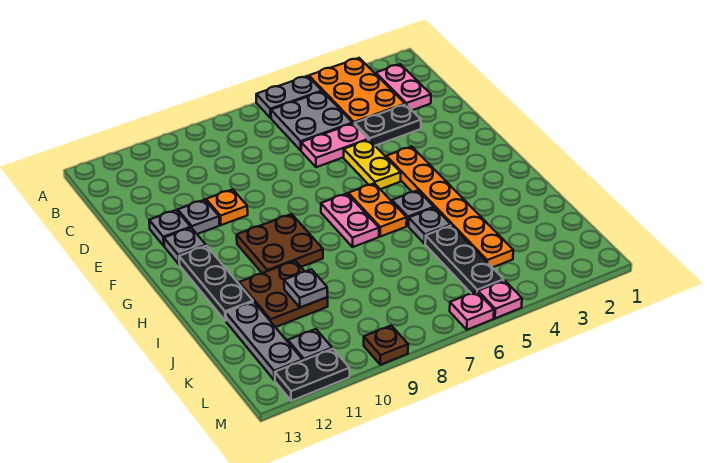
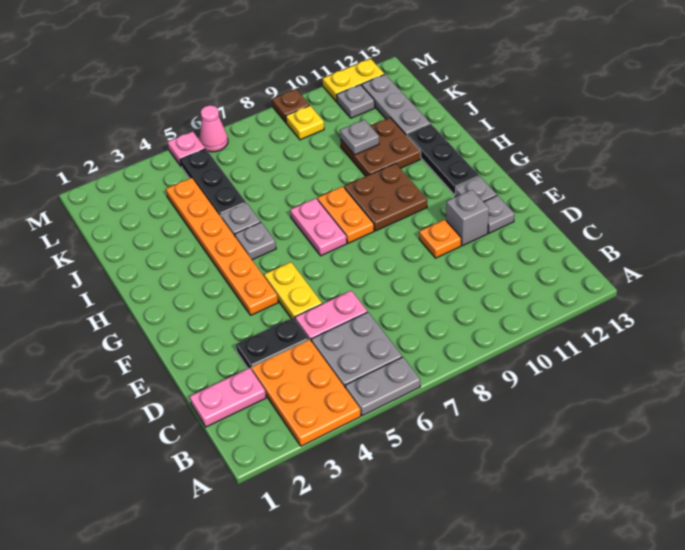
pink 1x2 plate [376,64,431,110] -> pink 1x2 plate turned to [190,368,266,427]
grey 1x1 plate [178,200,220,234] -> grey 1x1 brick [446,190,489,246]
orange 1x2 plate [348,183,407,237] -> orange 1x2 plate moved to [317,187,374,243]
none -> yellow 1x1 plate [286,106,324,140]
pink 1x1 plate [450,291,494,330] -> pink 1x1 cone [200,105,228,152]
black 1x2 plate [275,349,350,401] -> yellow 1x2 plate [323,59,384,102]

